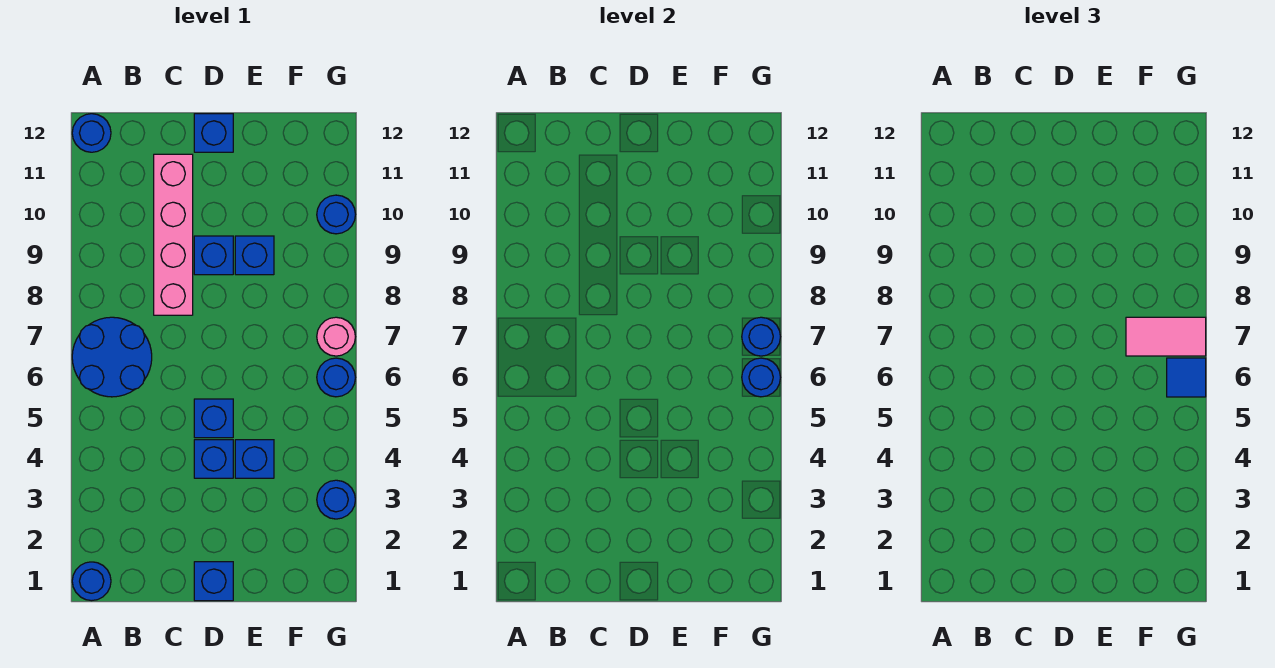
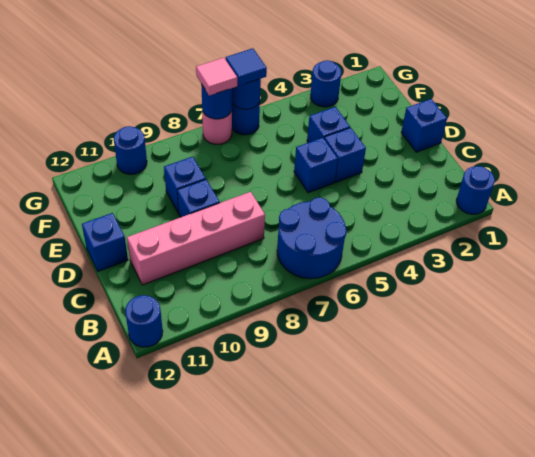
pink 1x2 tile [1126,317,1206,356] -> pink 1x1 tile [196,58,237,96]

